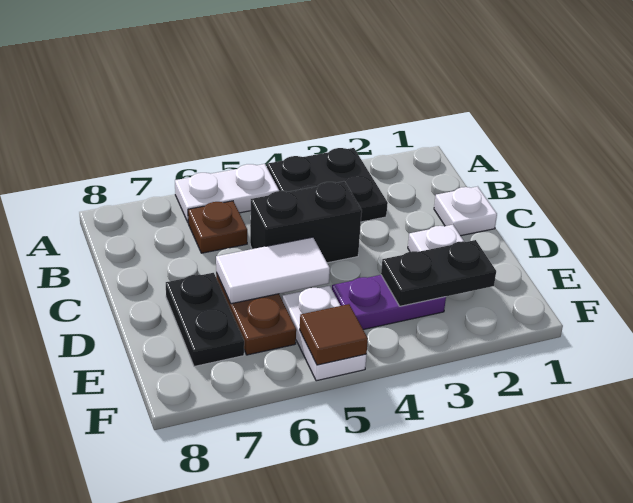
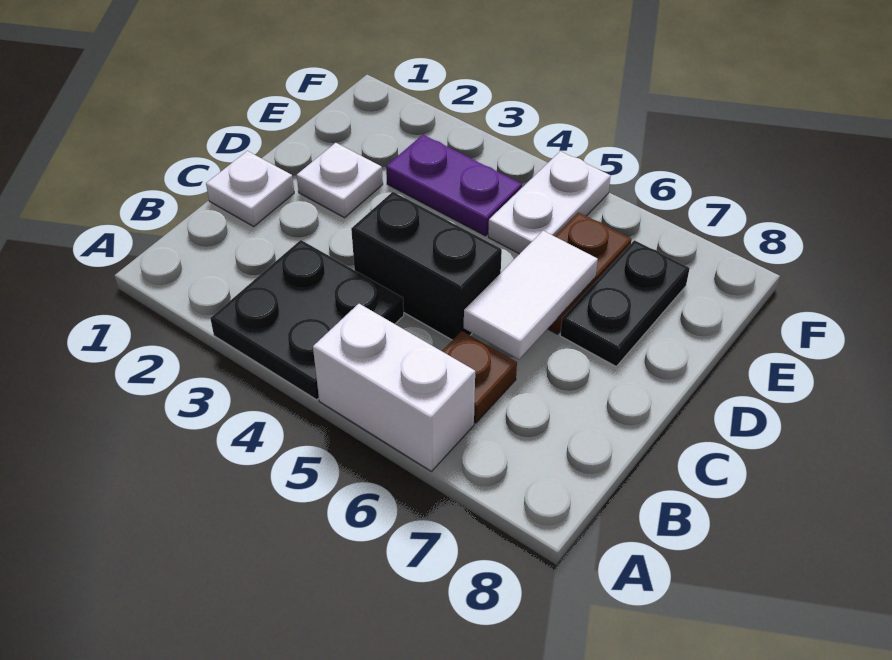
white 1x2 plate [175,164,279,222] -> white 1x2 brick [313,304,475,472]
white 1x2 tile [216,237,330,304] -> white 1x2 tile turned to [464,231,598,359]
black 1x2 plate [381,240,496,306] -> none
brown 1x1 tile [300,304,368,365] -> none

